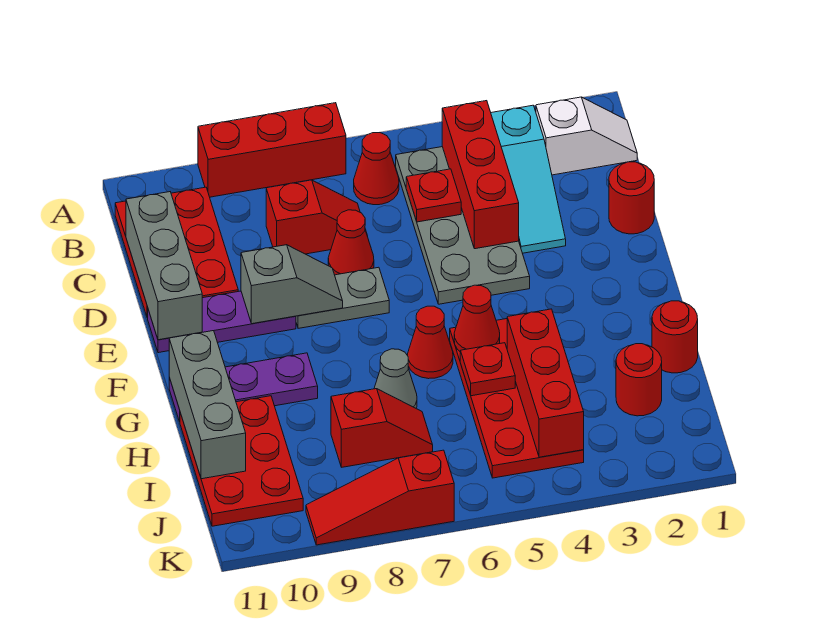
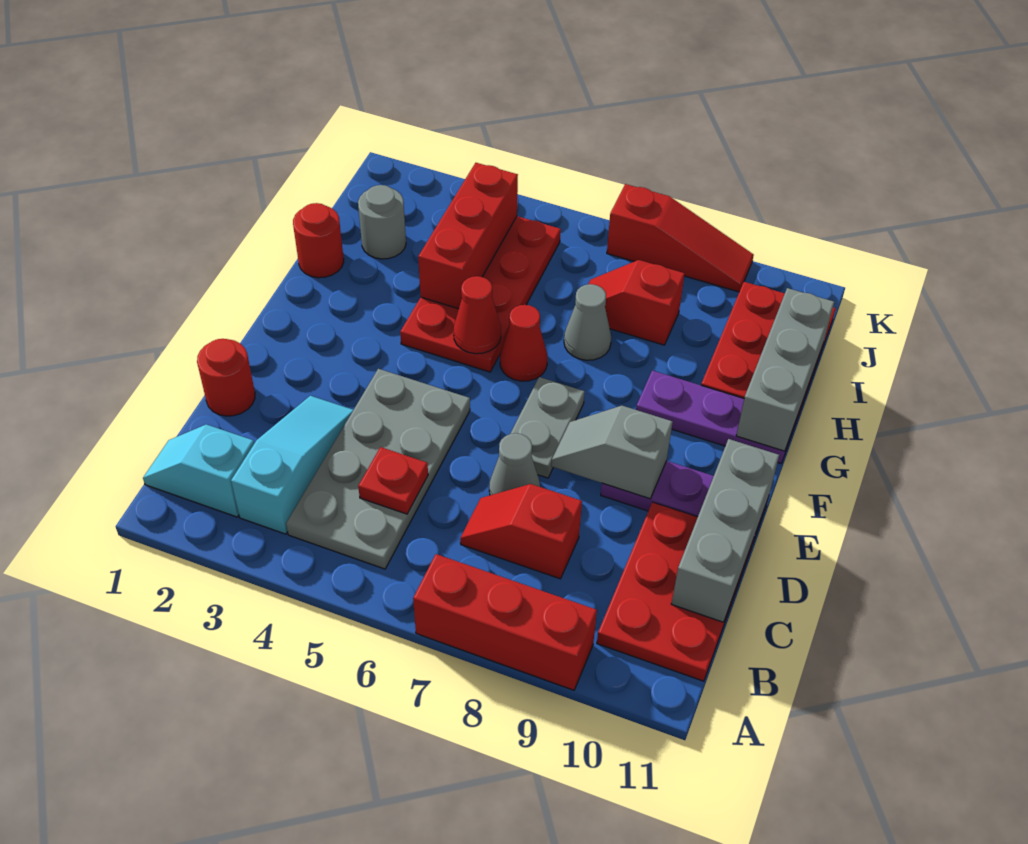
white 1x2 slope [536,97,637,175] -> cyan 1x2 slope [143,424,254,517]
red 1x3 brick [442,101,519,249] -> none
red 1x1 cone [354,133,399,205] -> none
red 1x1 cone [328,210,374,275] -> grey 1x1 cone [489,433,540,495]
grey 1x2 plate [296,267,389,328] -> grey 1x2 plate turned to [510,377,585,478]
red 1x1 plate [460,343,515,396] -> none
red 1x1 round brick [616,344,662,416] -> grey 1x1 round brick [358,185,406,259]

